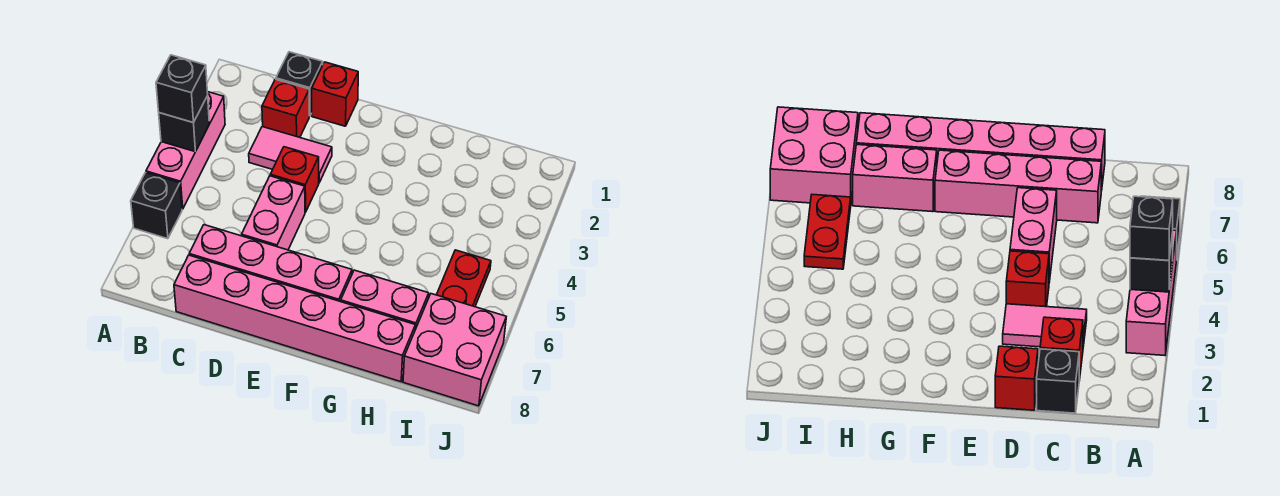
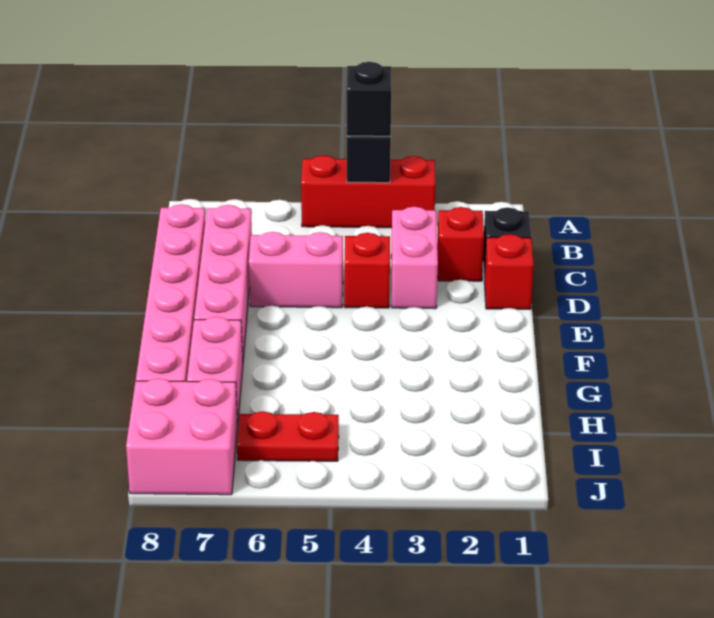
pink 1x3 brick [146,92,225,209] -> red 1x3 brick [301,155,435,228]
black 1x1 brick [131,173,182,239] -> none
pink 1x2 tile [249,127,332,182] -> pink 1x2 brick [391,207,438,309]

